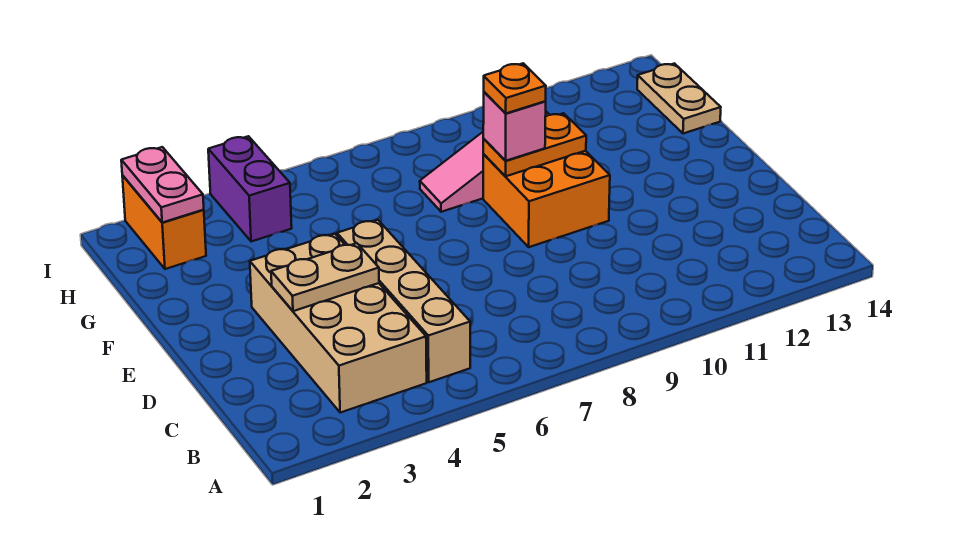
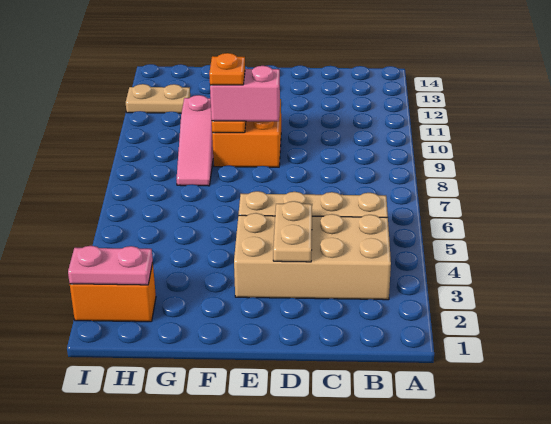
pink 1x1 brick [483,92,546,161] -> pink 1x2 brick [210,66,280,121]
tan 1x2 plate [637,64,721,134] -> tan 1x2 plate moved to [126,84,190,113]
purple 1x2 brick [208,136,292,242] -> none

